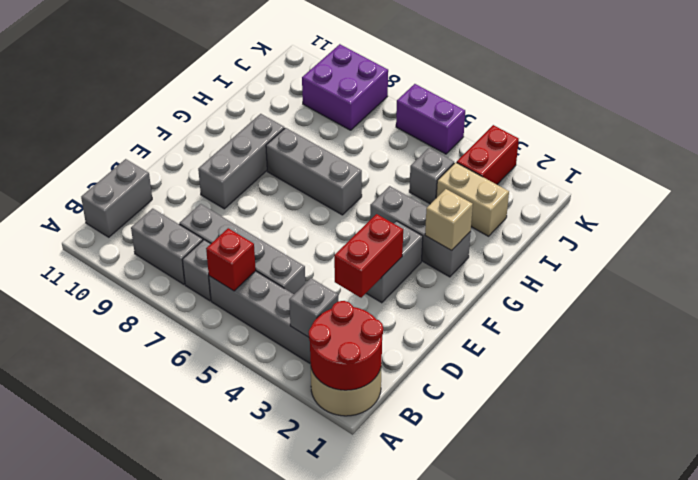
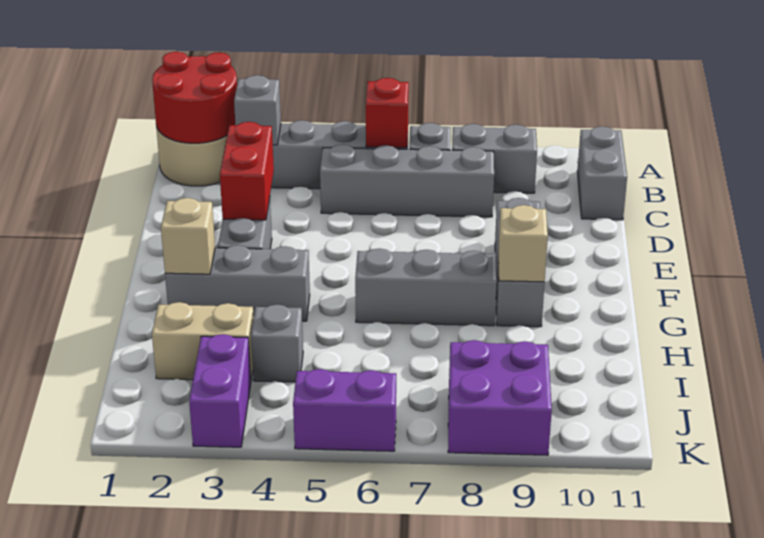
none -> tan 1x1 brick [498,205,548,282]
red 1x2 brick [457,125,519,184] -> purple 1x2 brick [189,334,251,447]

